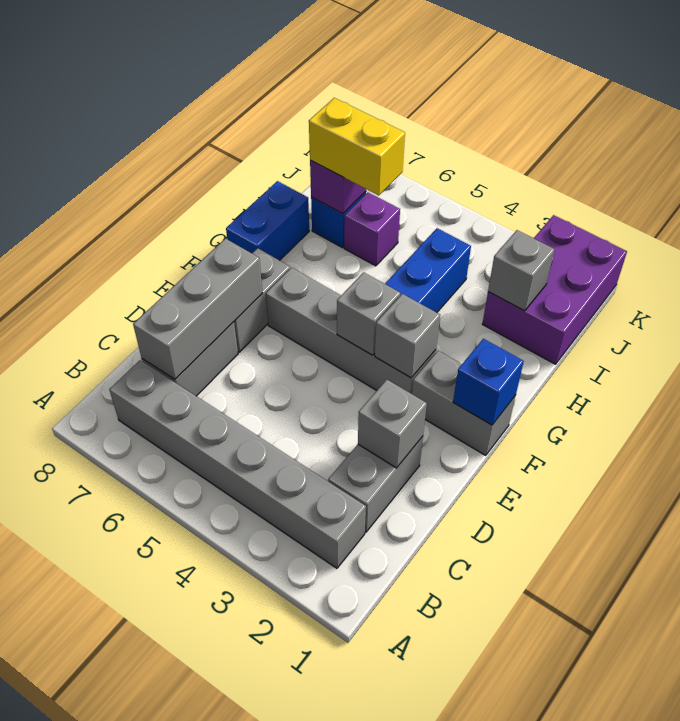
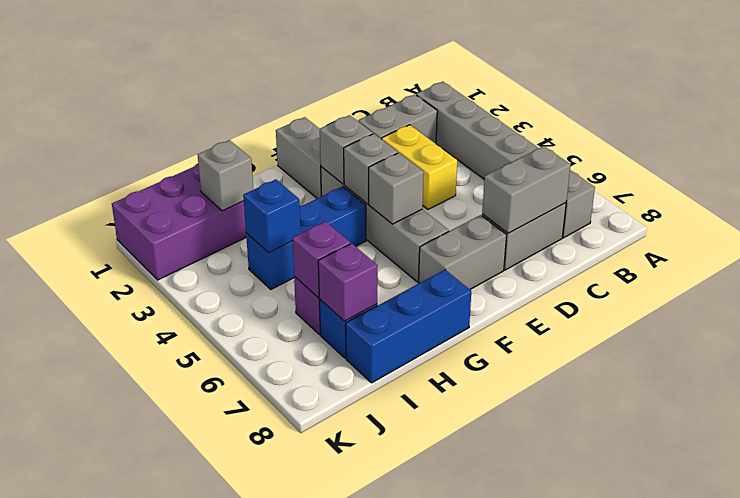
grey 1x3 brick [133,239,262,380] -> grey 1x2 brick [482,146,571,233]
grey 1x1 brick [358,380,427,468] -> grey 1x1 brick moved to [369,153,424,224]
blue 1x1 brick [453,339,524,425] -> blue 1x1 brick moved to [243,179,301,253]
blue 1x2 brick [226,181,309,261] -> blue 1x3 brick [346,270,471,383]
none -> purple 1x1 brick [292,221,350,298]
yellow 1x2 brick [309,98,405,195] -> yellow 1x2 brick moved to [382,125,457,209]

